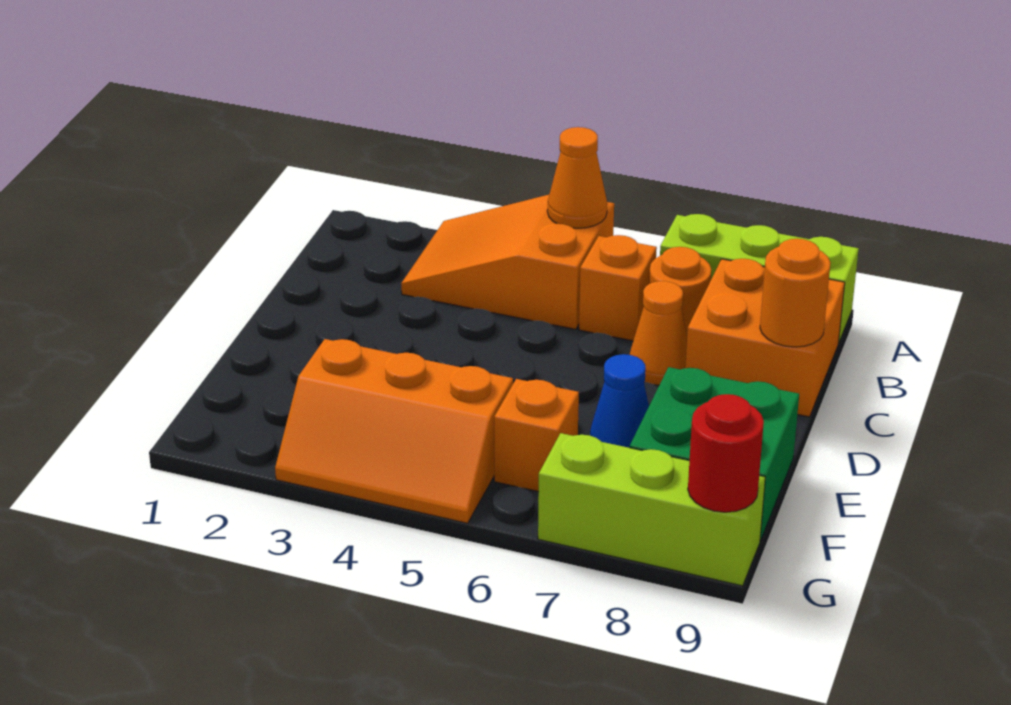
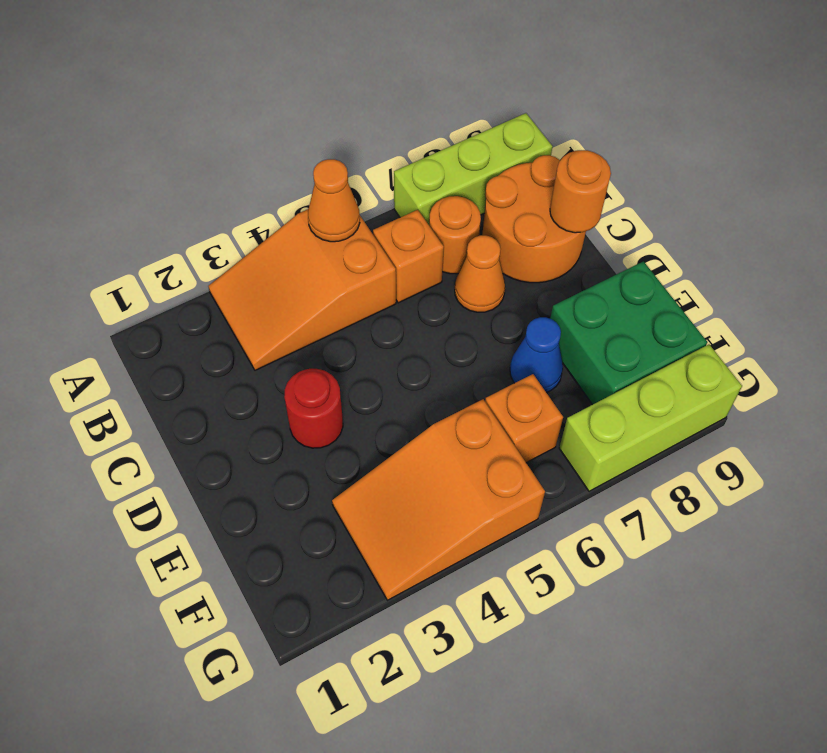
orange 2x2 brick [685,259,845,417] -> orange 2x2 round brick [482,155,586,283]
orange 2x3 slope [275,339,513,523] -> orange 2x3 slope turned to [332,399,545,600]
red 1x1 round brick [688,394,764,512] -> red 1x1 round brick moved to [284,369,343,448]

